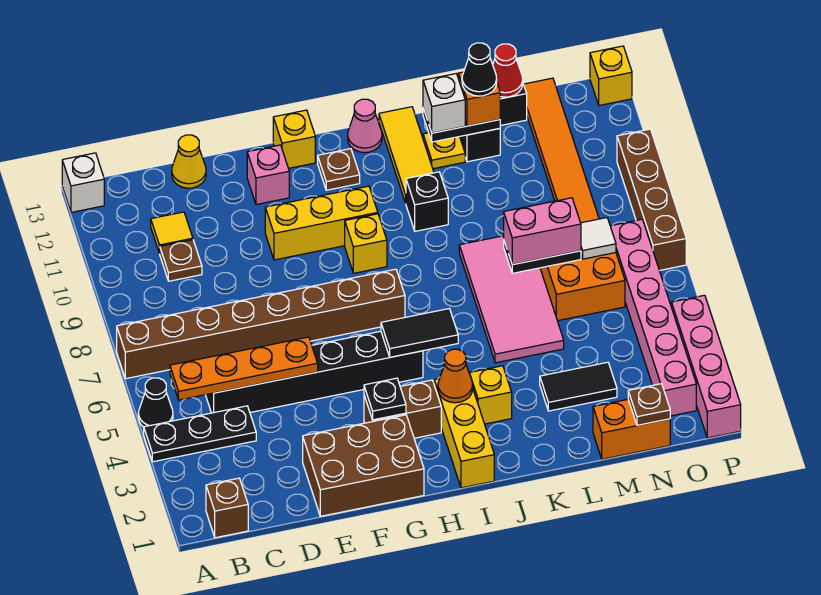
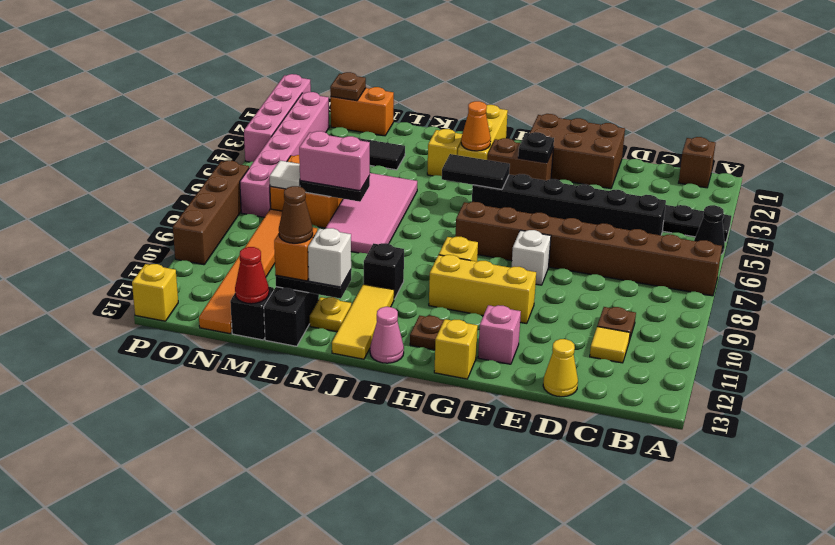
white 1x1 brick [62,153,104,212] -> white 1x1 brick moved to [512,230,551,285]
orange 1x4 plate [170,337,318,400] -> none
black 1x1 cone [462,43,497,96] -> brown 1x1 cone [279,186,313,243]

